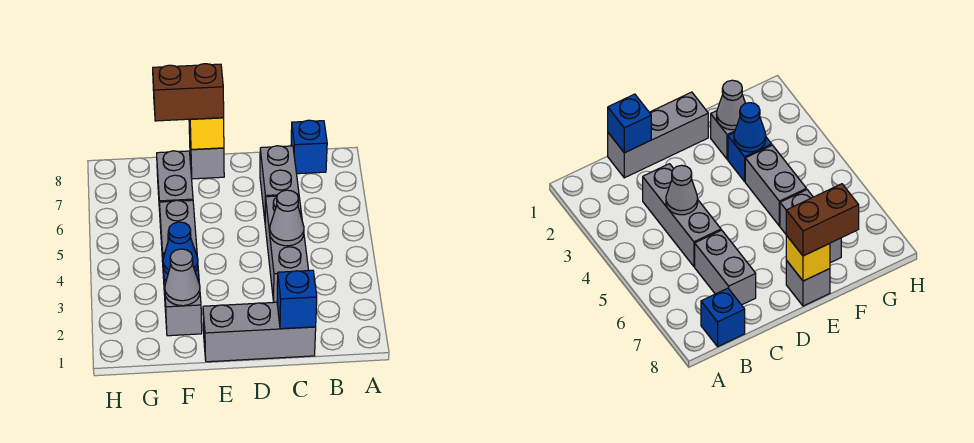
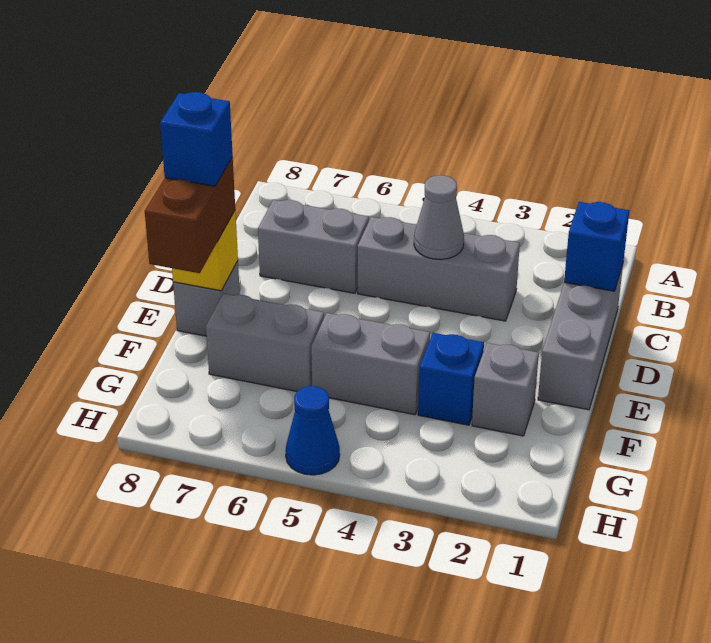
blue 1x1 brick [291,120,327,174] -> blue 1x1 brick moved to [160,92,233,186]
grey 1x1 cone [165,249,200,306] -> none
blue 1x1 cone [163,222,198,274] -> blue 1x1 cone moved to [286,386,340,475]

